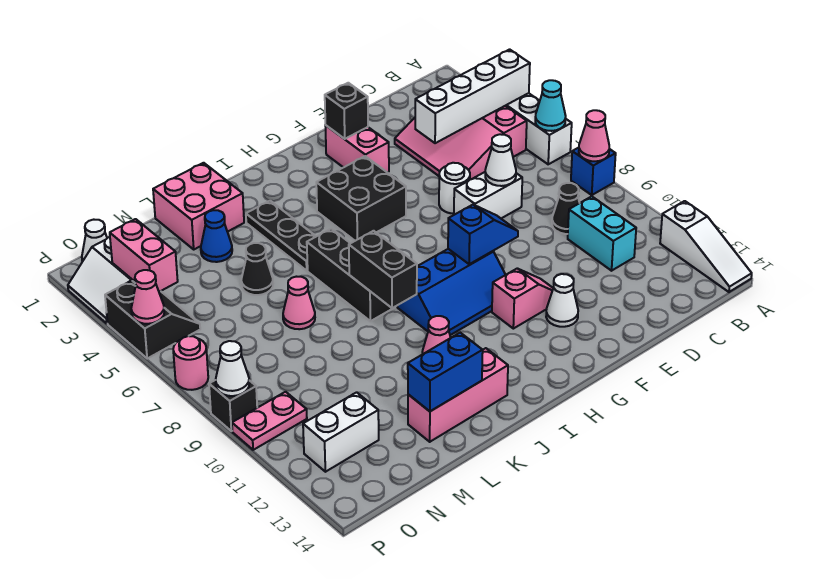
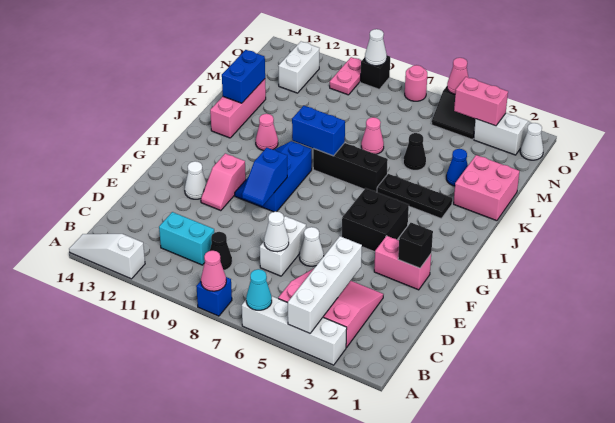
white 1x1 round brick [439,163,470,214] -> white 1x1 cone [300,227,324,266]
black 1x2 brick [349,231,417,308] -> blue 1x2 brick [292,106,345,156]

